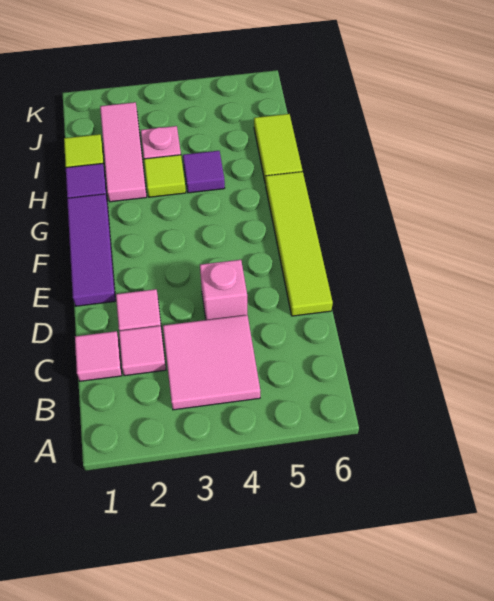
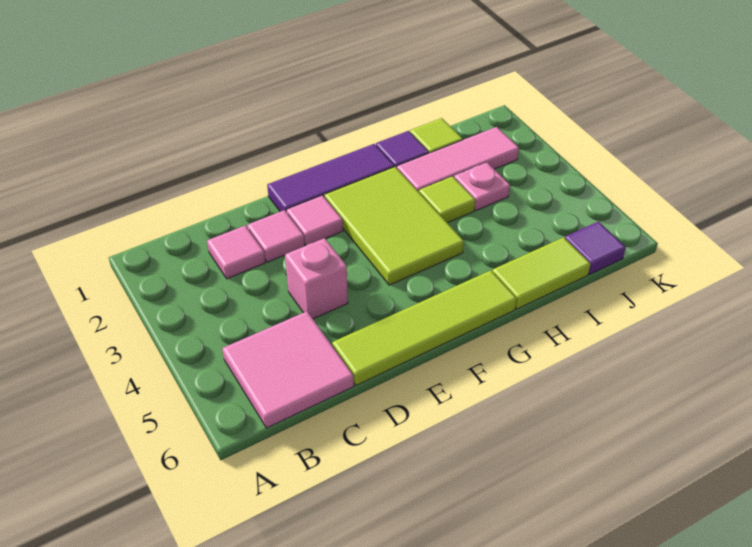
pink 2x2 tile [163,315,260,410] -> pink 2x2 tile moved to [222,311,354,428]
pink 1x1 tile [75,331,122,381] -> pink 1x1 tile moved to [287,195,343,245]
none -> lime 2x3 tile [324,167,464,285]
purple 1x1 tile [183,151,225,193] -> purple 1x1 tile moved to [565,222,626,274]

